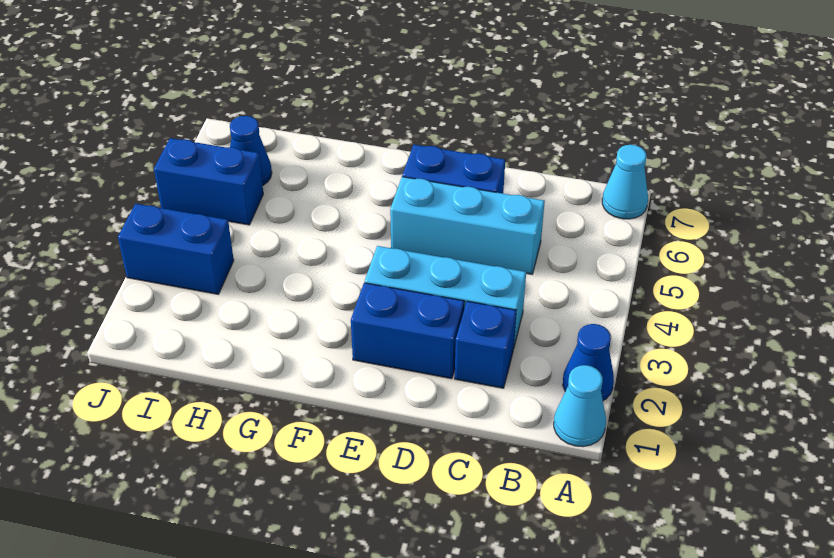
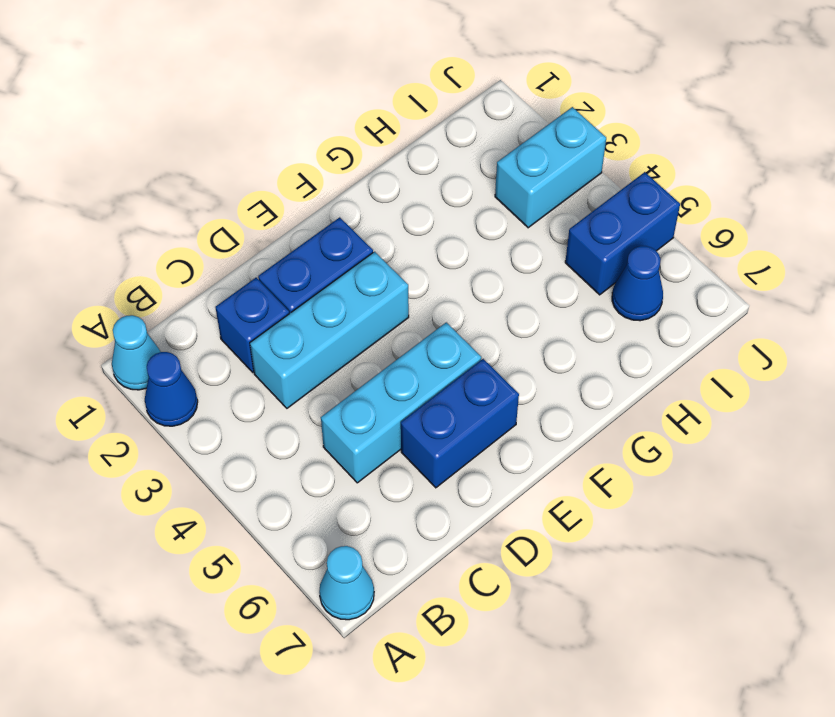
blue 1x2 brick [118,204,234,294] -> cyan 1x2 brick [495,107,606,228]

